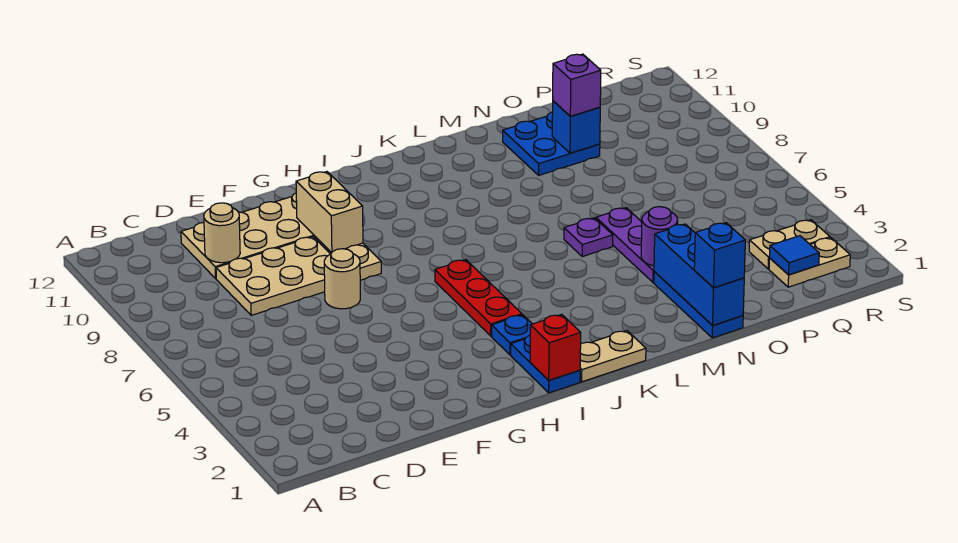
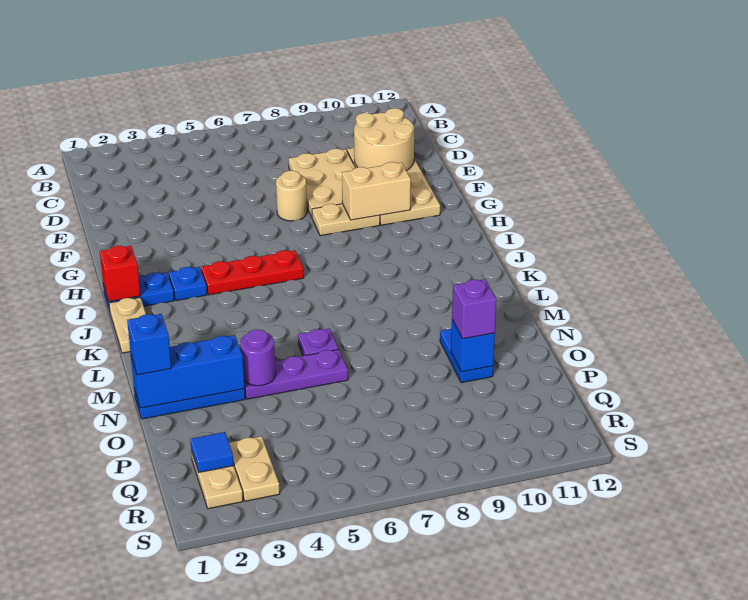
tan 1x1 round brick [204,203,240,263] -> tan 2x2 round brick [354,108,414,171]
blue 2x2 plate [503,112,600,175] -> blue 1x2 plate [440,329,493,383]

